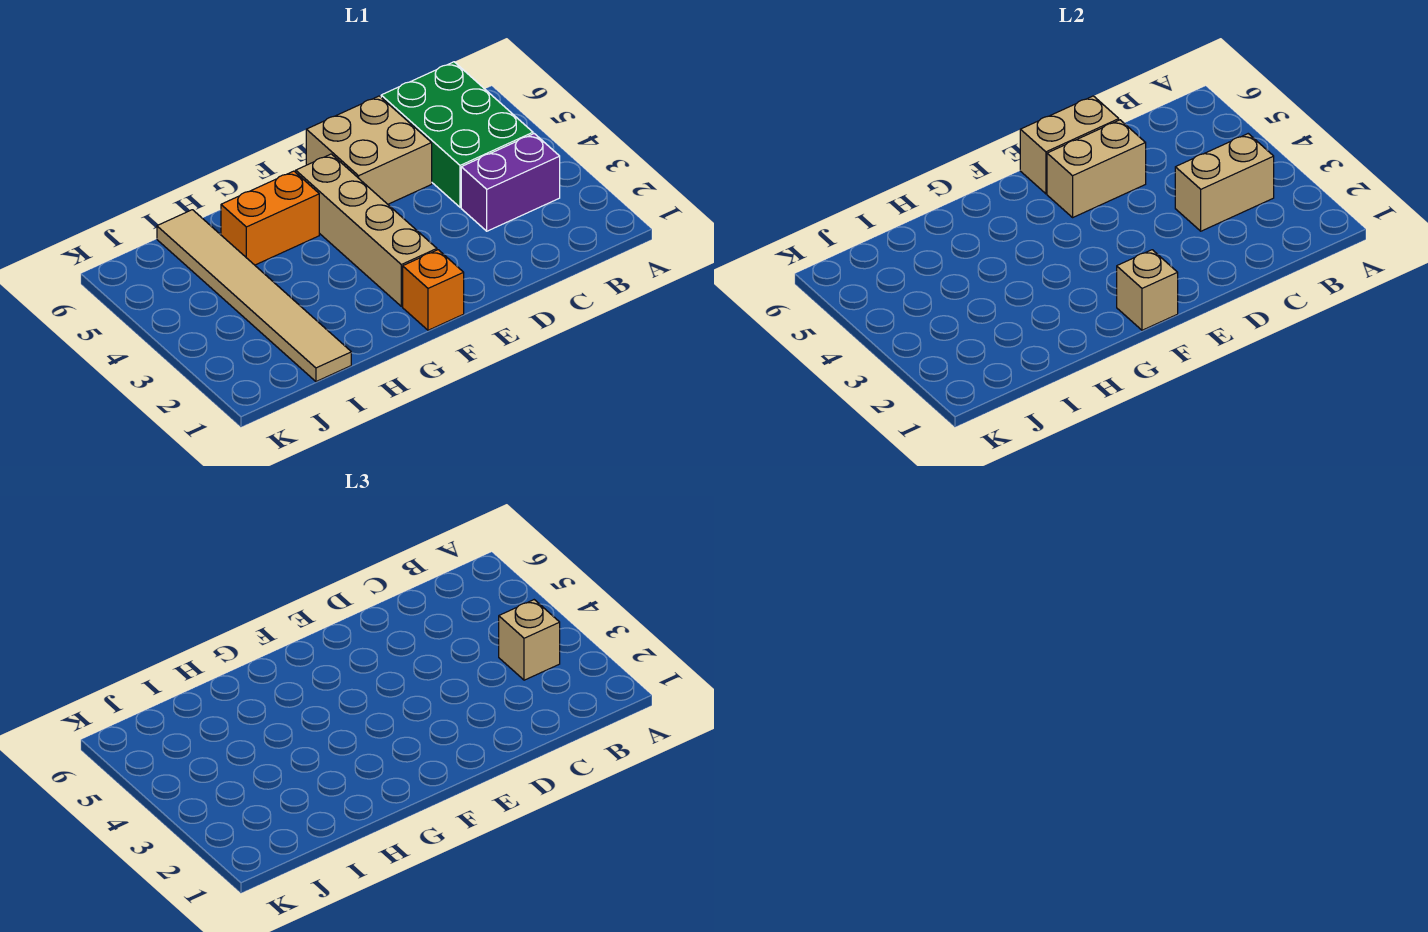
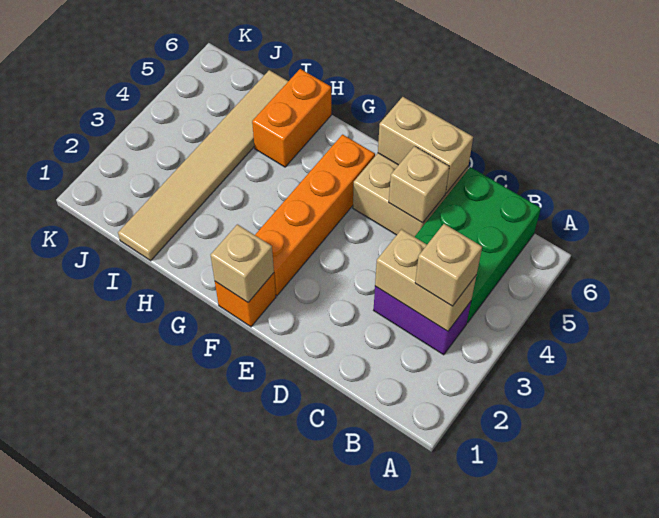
tan 1x2 brick [1047,120,1146,217] -> tan 1x1 brick [389,146,449,223]
tan 1x4 brick [296,154,437,306] -> orange 1x4 brick [255,135,375,296]
orange 1x2 brick [221,171,319,265] -> orange 1x2 brick turned to [252,69,331,167]

